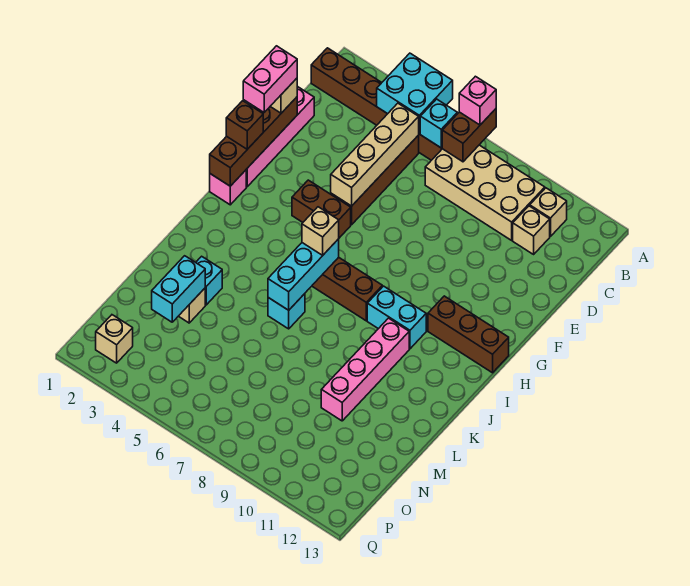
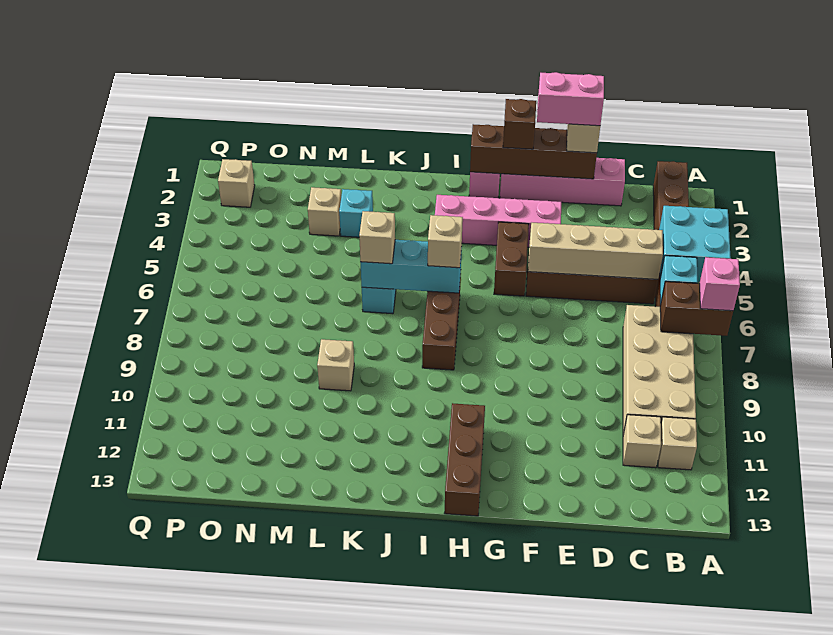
cyan 1x2 brick [367,286,426,349] -> none
pink 1x4 brick [321,318,409,421] -> pink 1x4 brick moved to [435,195,562,247]
none -> tan 1x1 brick [359,211,395,264]
none -> tan 1x1 brick [317,339,354,391]
cyan 1x2 brick [152,256,205,322] -> none

